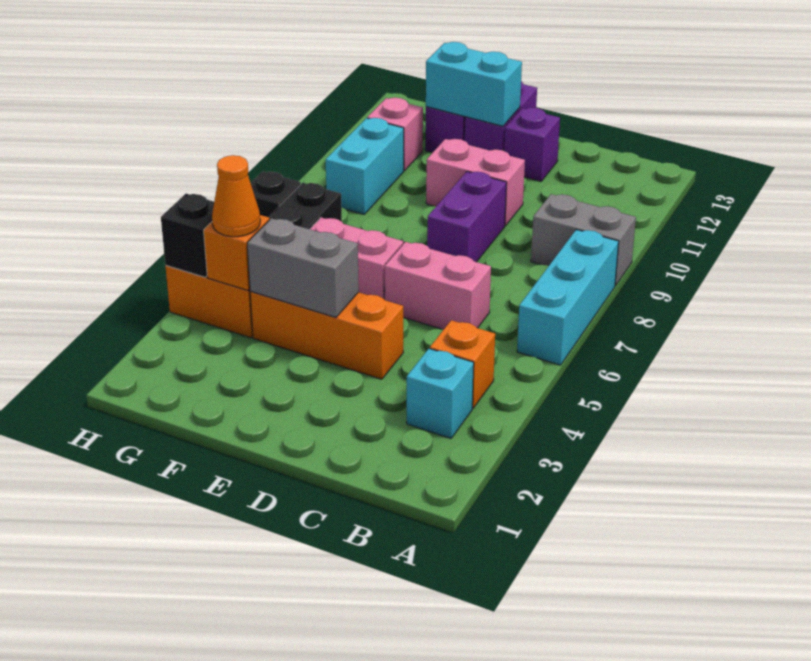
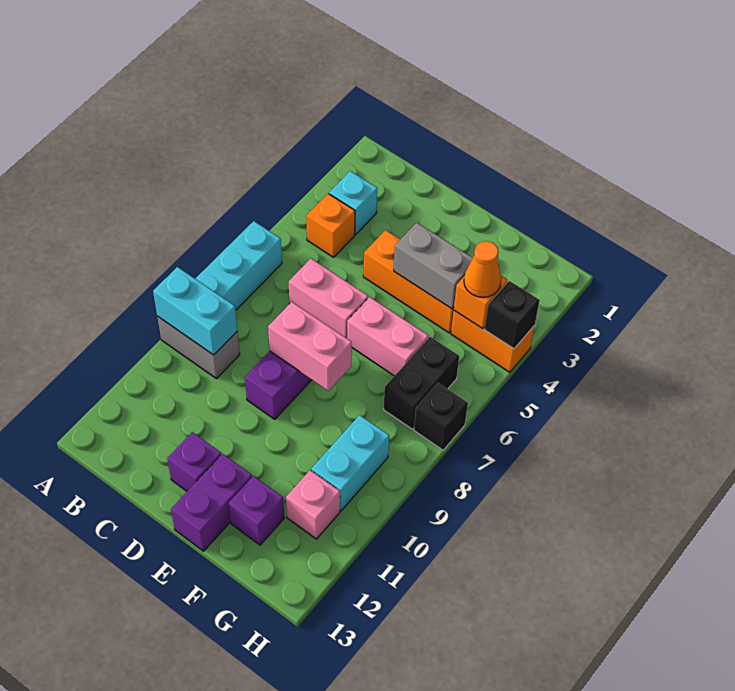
pink 1x2 brick [426,139,525,226] -> pink 1x2 brick moved to [268,302,352,391]
cyan 1x2 brick [426,42,522,126] -> cyan 1x2 brick moved to [153,267,237,355]

